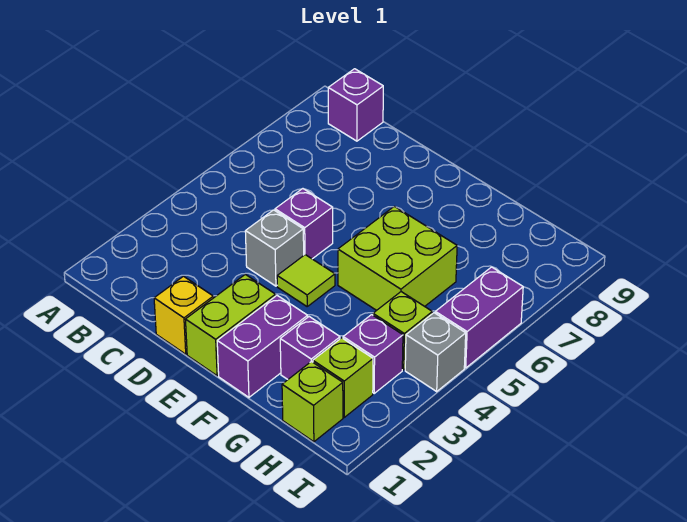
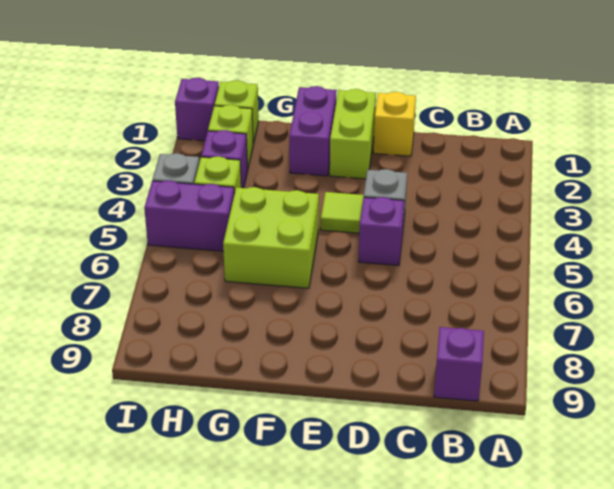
purple 1x1 brick [280,317,340,379] -> purple 1x1 brick moved to [175,78,219,141]
purple 1x2 brick [435,267,523,368] -> purple 1x2 brick turned to [144,180,234,251]

